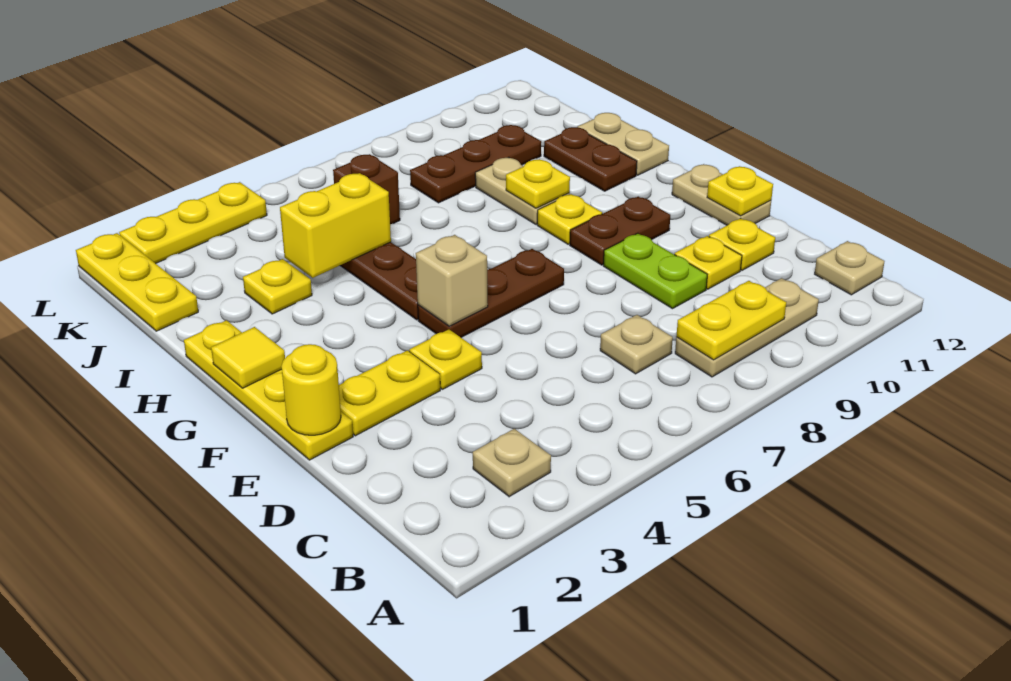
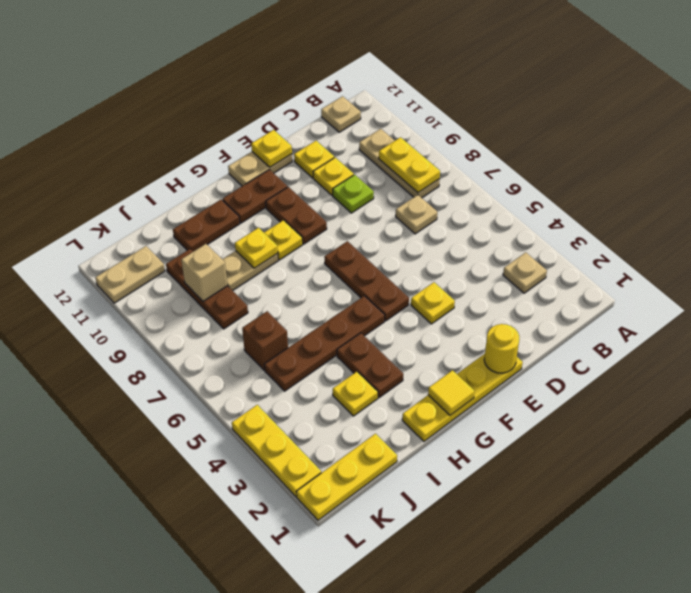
lime 1x2 plate [603,233,707,309] -> lime 1x1 plate [333,175,374,213]
yellow 1x2 plate [339,350,440,436] -> none
tan 1x1 brick [416,235,488,326] -> tan 1x1 brick moved to [181,244,228,301]
none -> brown 1x2 plate [223,169,288,223]
none -> brown 1x2 plate [337,333,403,398]
tan 1x2 plate [578,113,669,175] -> tan 1x2 plate moved to [95,246,165,303]
yellow 1x2 brick [280,173,391,278] -> none

